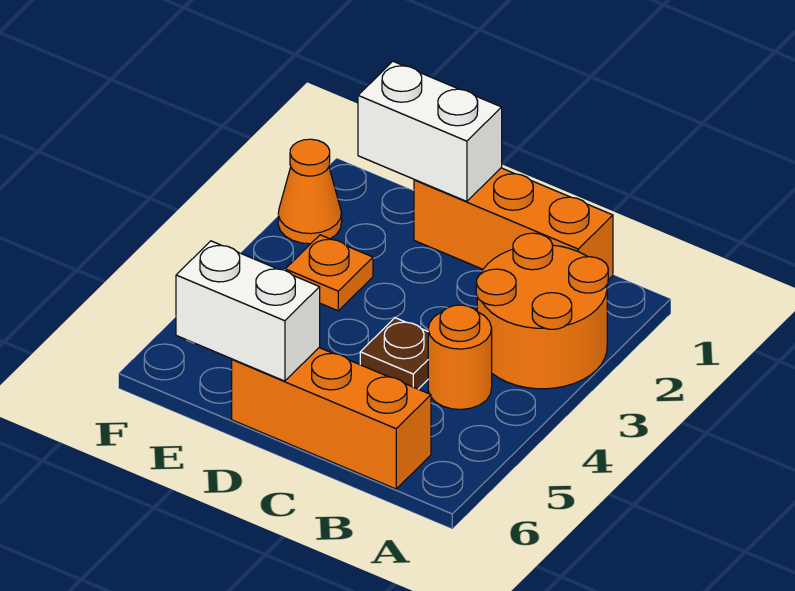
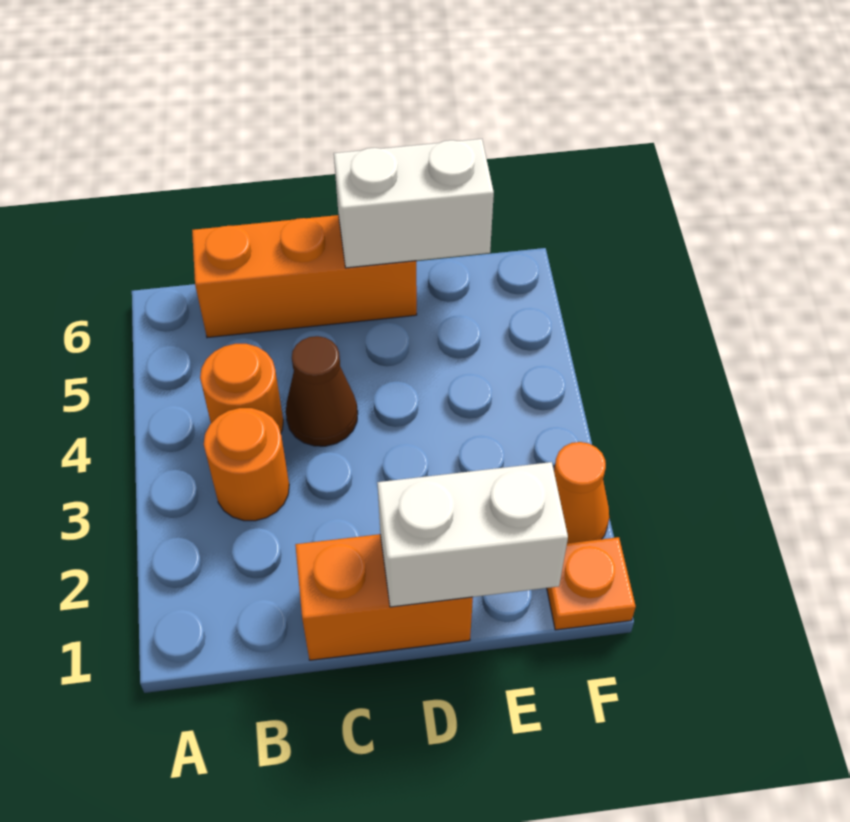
orange 2x2 round brick [476,233,608,389] -> orange 1x1 round brick [204,408,289,521]
orange 1x3 brick [414,168,613,280] -> orange 1x2 brick [295,534,473,660]
brown 1x1 plate [360,318,428,389] -> brown 1x1 cone [286,336,358,446]
orange 1x1 plate [285,235,373,311] -> orange 1x1 plate moved to [547,537,636,630]

